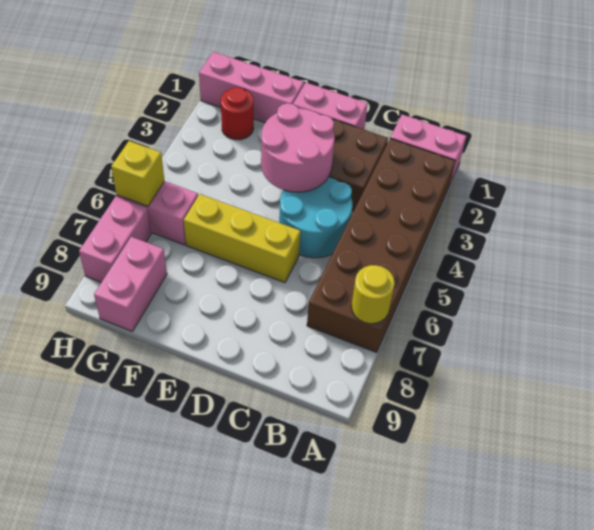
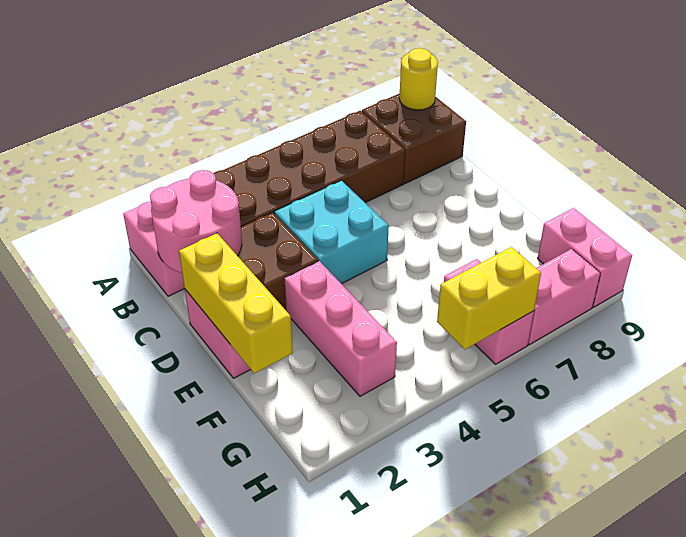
yellow 1x1 round brick [351,265,395,324] -> yellow 1x1 round brick moved to [399,48,438,110]
none -> brown 2x2 brick [362,93,466,184]
cyan 2x2 round brick [279,177,352,258] -> cyan 2x2 brick [274,180,389,284]
pink 2x2 round brick [261,103,335,192] -> pink 2x2 round brick moved to [150,170,242,273]
yellow 1x3 brick [184,194,301,283] -> yellow 1x3 brick moved to [179,233,293,373]
pink 1x3 brick [199,52,304,123] -> pink 1x3 brick moved to [284,261,397,396]
red 1x1 round brick [221,87,254,140] -> none
pink 1x2 brick [94,237,167,331] -> pink 1x2 brick turned to [538,208,632,307]
yellow 1x1 brick [111,141,165,206] -> yellow 1x2 brick [437,247,541,349]

